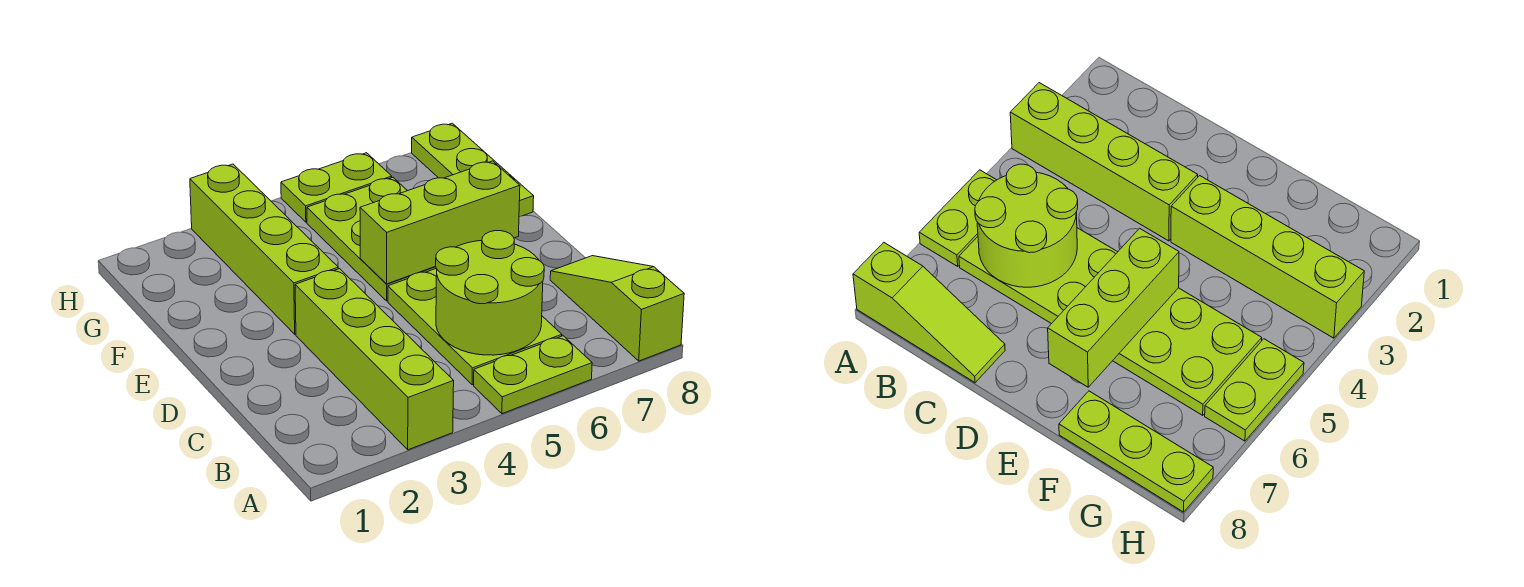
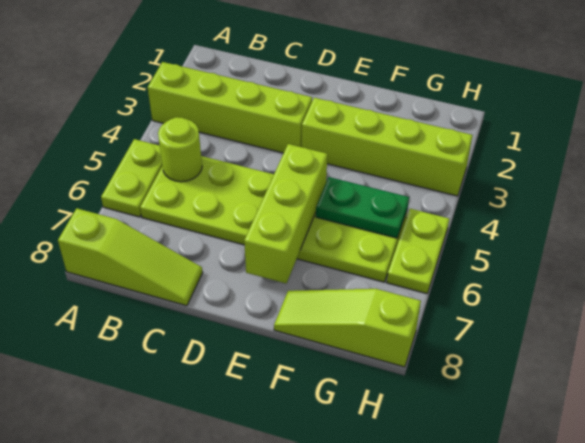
lime 2x2 round brick [436,231,544,355] -> lime 1x1 round brick [158,117,202,182]
none -> green 1x2 plate [316,177,409,238]
lime 1x3 plate [412,123,534,217] -> lime 1x3 slope [274,289,421,367]

